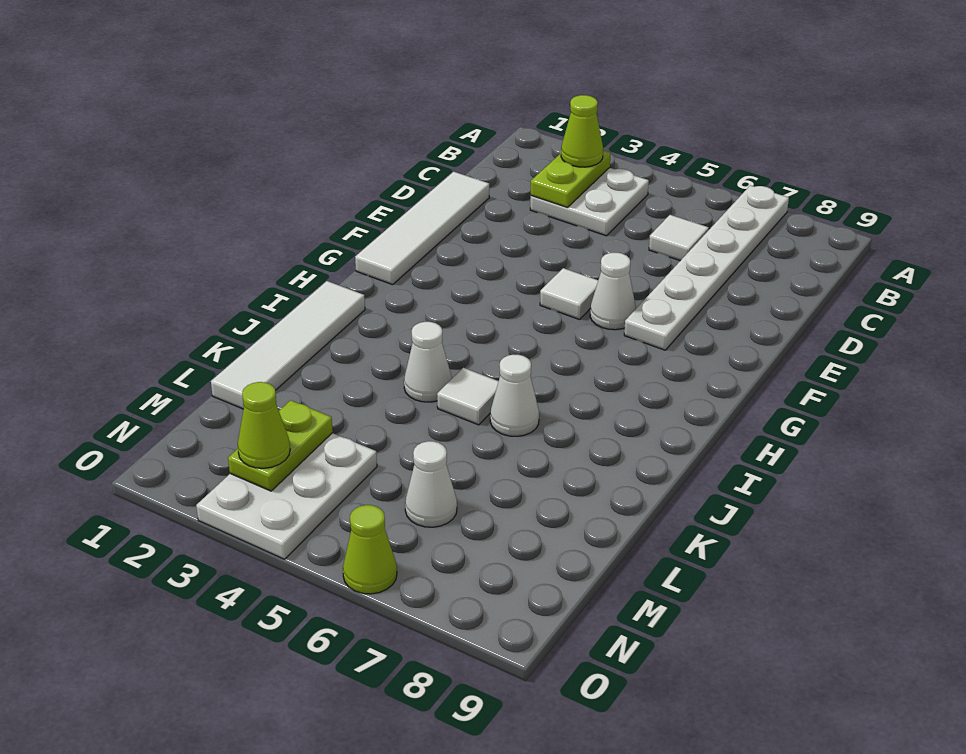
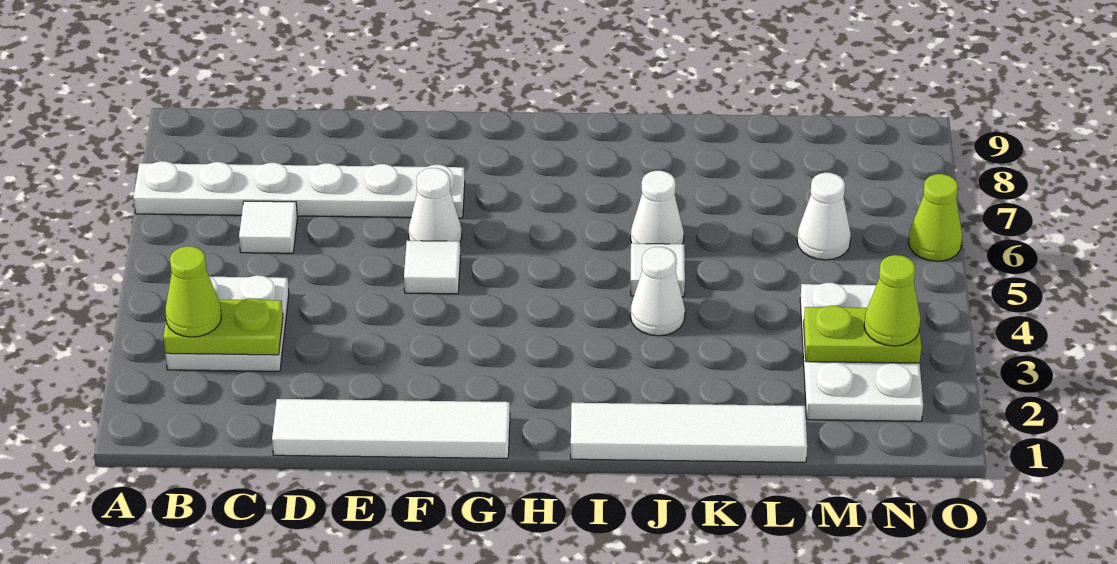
white 2x3 plate [196,433,377,559] -> white 2x3 plate turned to [800,283,923,421]

